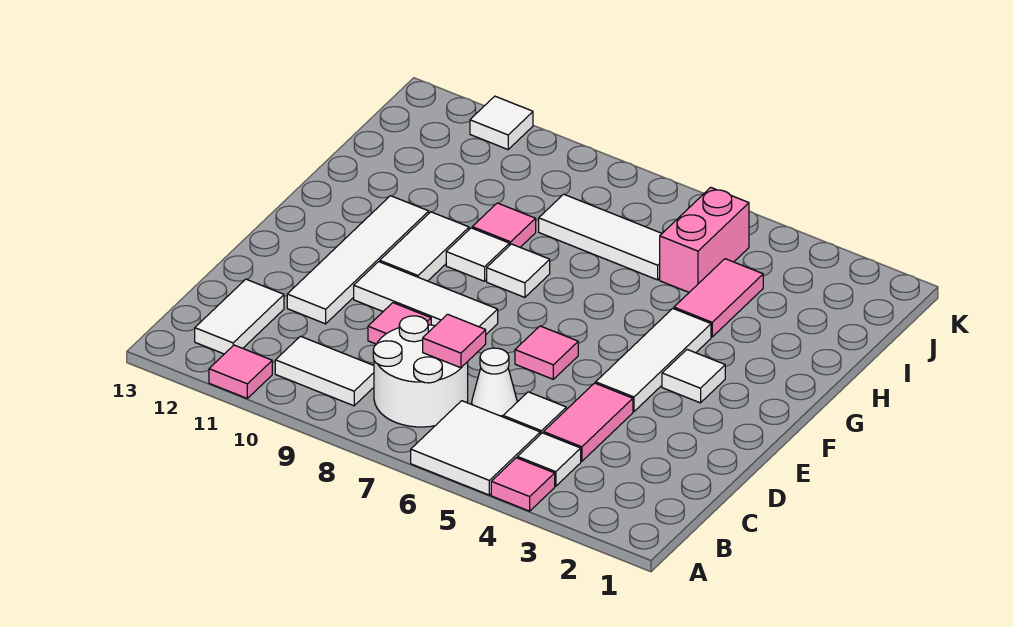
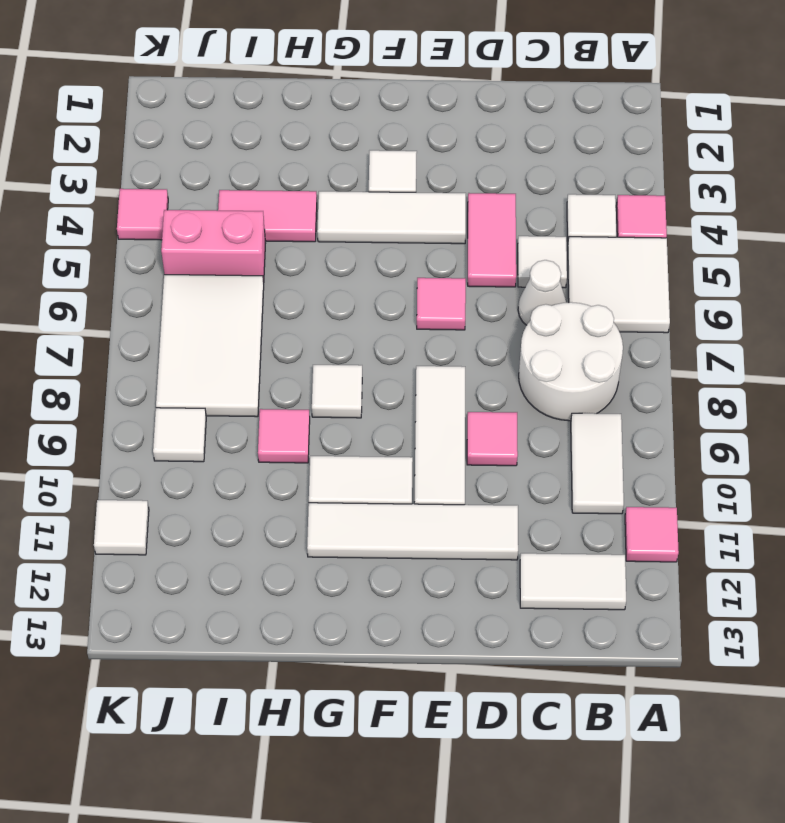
pink 1x2 tile [544,383,633,461] -> pink 1x2 tile turned to [468,193,516,287]
pink 1x1 tile [423,314,486,368] -> pink 1x1 tile moved to [117,189,168,240]
white 1x1 tile [446,228,509,281] -> white 1x1 tile moved to [153,408,206,462]
white 1x3 tile [539,194,662,280] -> white 2x3 tile [156,275,264,417]

